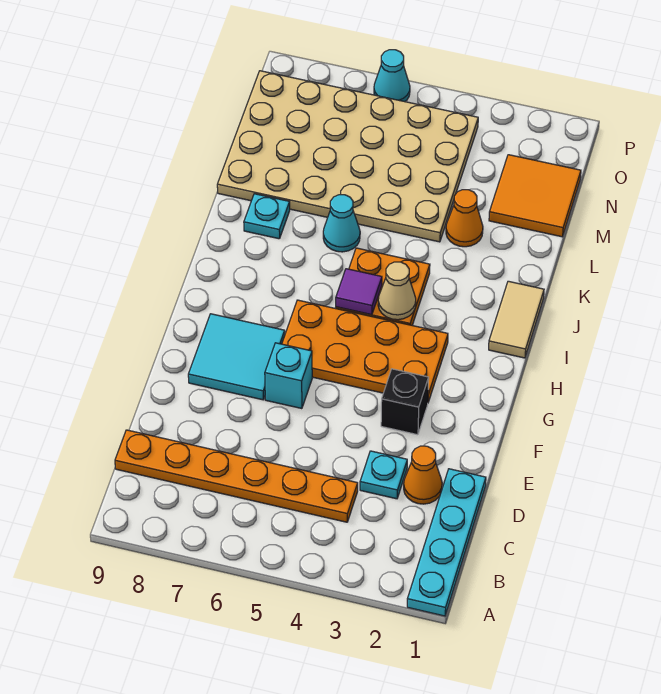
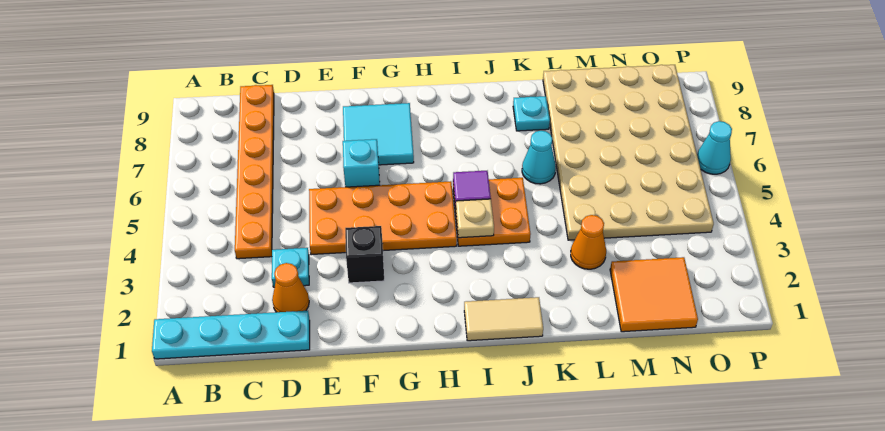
orange 2x4 plate [282,300,448,402] -> orange 2x4 plate turned to [309,181,457,255]
tan 1x1 cone [378,262,416,320] -> tan 1x1 plate [456,199,494,238]

